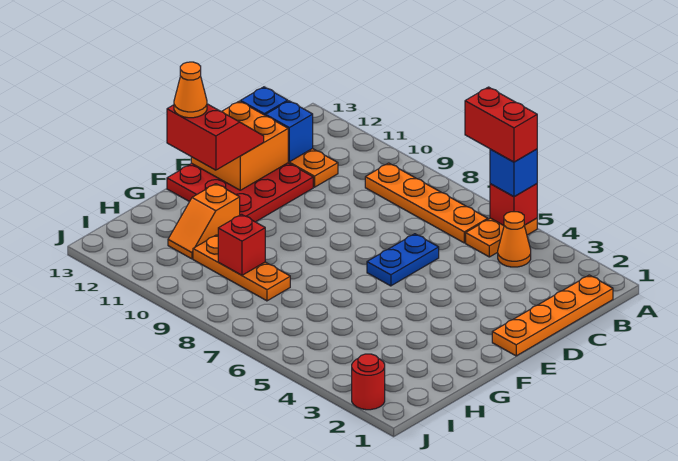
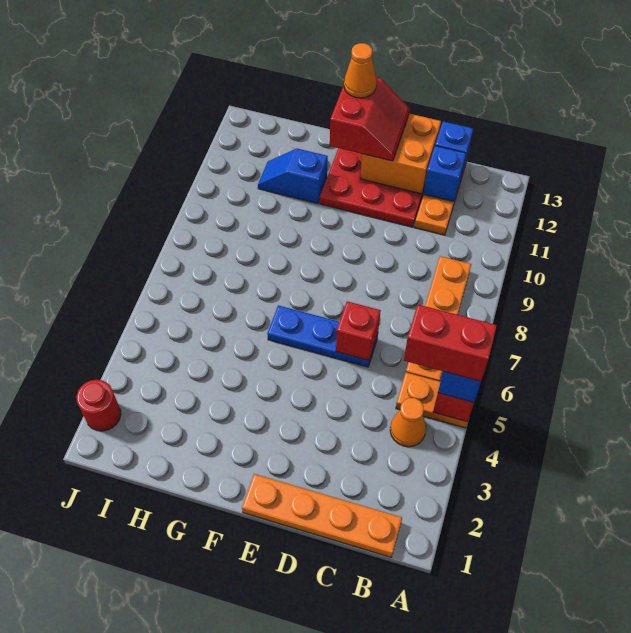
red 1x2 brick [465,87,537,162] -> red 1x2 brick turned to [404,304,497,381]
blue 1x2 plate [367,234,439,286] -> blue 1x3 plate [267,305,378,367]
orange 1x2 slope [168,184,240,259] -> blue 1x2 slope [258,149,328,204]
orange 1x3 plate [193,235,290,301] -> none
red 1x1 brick [218,214,265,275] -> red 1x1 brick moved to [336,301,381,360]

